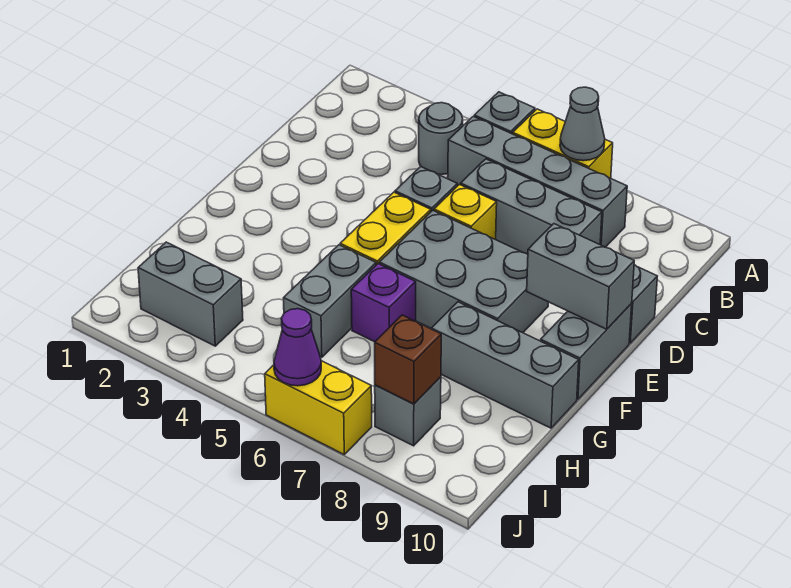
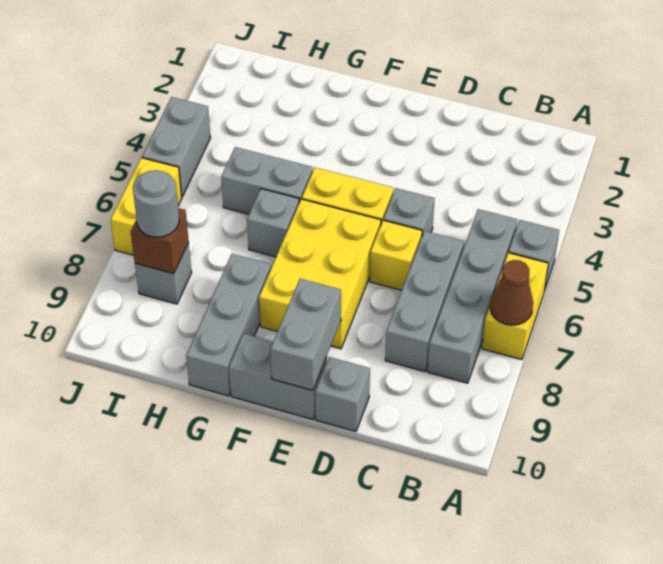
grey 1x1 cone [560,87,605,161] -> brown 1x1 cone [490,260,533,325]
grey 1x1 round brick [419,103,463,175] -> grey 1x1 round brick moved to [133,170,179,237]
grey 2x3 brick [379,210,548,333] -> yellow 2x3 brick [259,199,381,349]
purple 1x1 brick [351,264,416,342] -> grey 1x1 brick [247,189,299,257]
grey 1x2 brick [138,242,243,346] -> grey 1x2 brick moved to [142,97,211,197]
purple 1x1 cone [274,309,321,386] -> none

